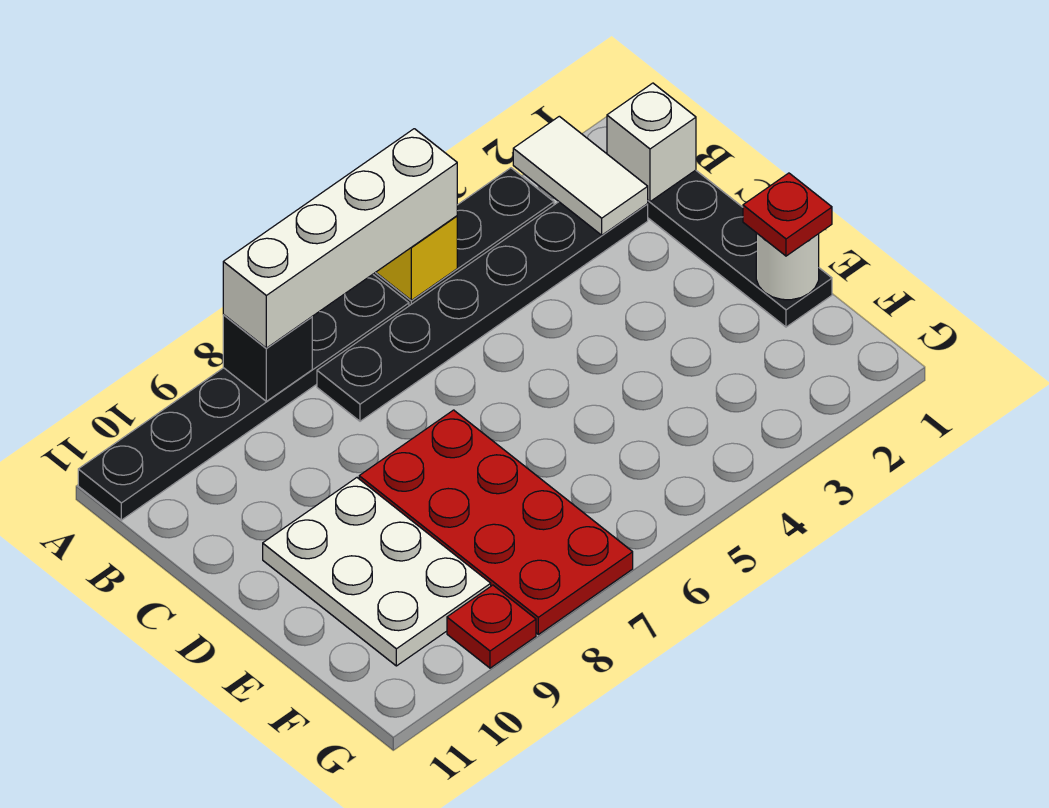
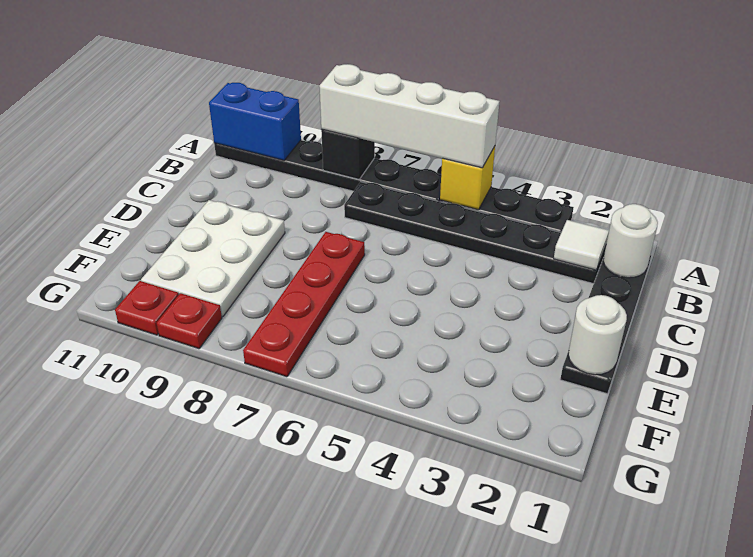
white 1x2 tile [513,116,648,235] -> white 1x1 tile [554,220,609,270]
none -> blue 1x2 brick [209,83,301,160]
white 1x1 brick [607,83,696,202] -> white 1x1 round brick [603,204,658,278]
red 2x4 plate [359,410,633,634] -> red 1x4 plate [243,232,365,377]
red 1x1 plate [743,173,832,256] -> red 1x1 plate moved to [115,281,179,335]

